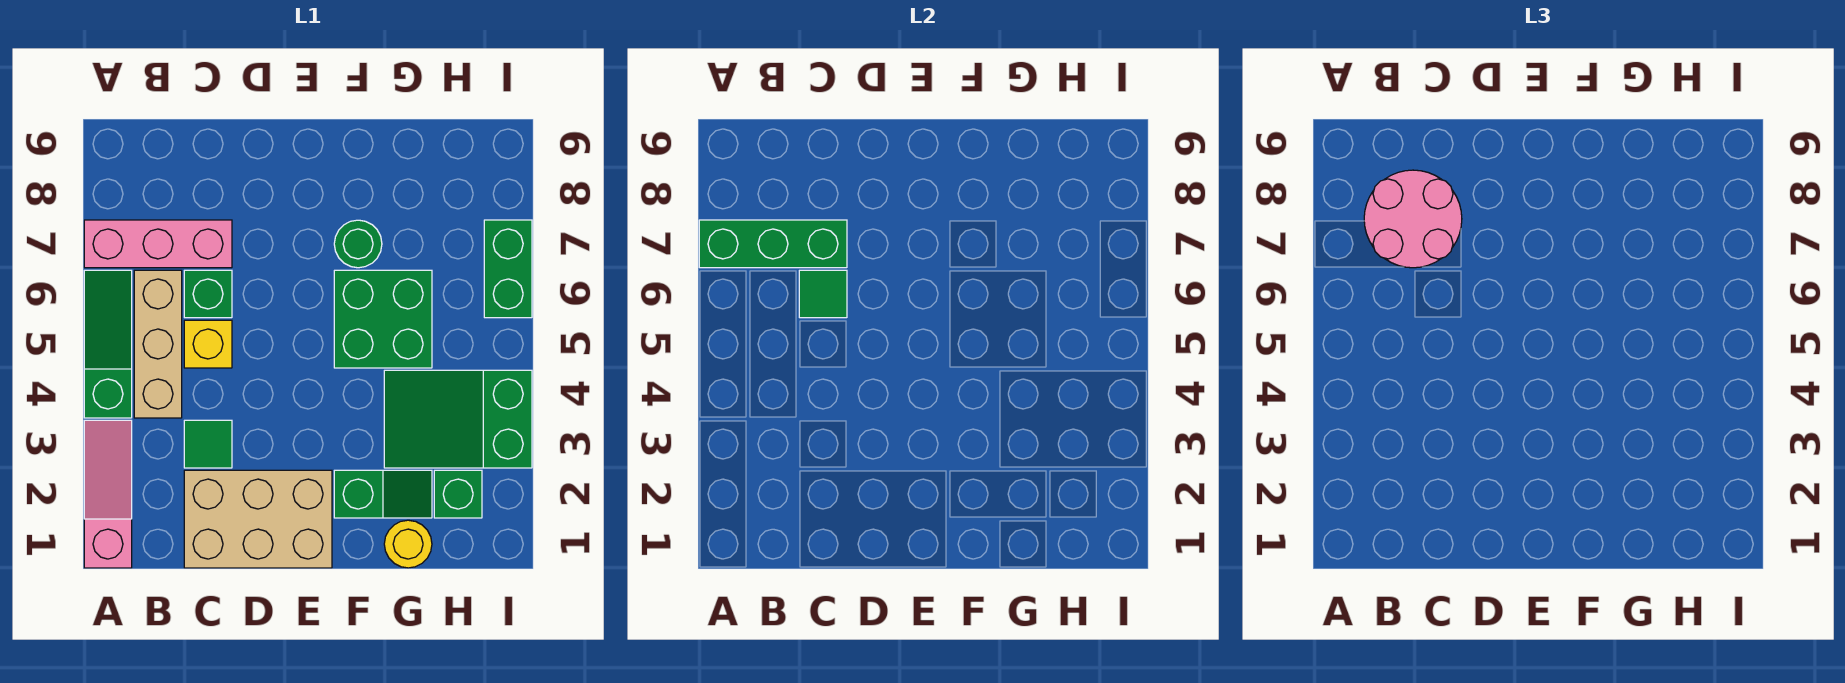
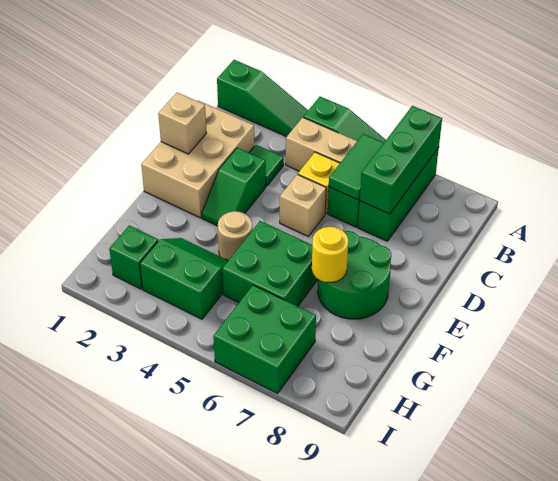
pink 1x3 slope [84,420,132,568] -> green 1x3 slope [217,60,308,137]
pink 1x3 brick [84,220,232,268] -> green 1x3 brick [358,148,439,241]
pink 2x2 round brick [1364,170,1462,268] -> none
green 1x1 tile [799,270,847,318] -> green 1x2 tile [329,134,383,200]
none -> tan 1x1 brick [158,92,206,154]
none -> tan 1x1 brick [280,175,326,237]
green 1x2 slope [334,470,432,518] -> green 1x2 slope moved to [202,148,266,226]
none -> tan 1x1 round brick [218,211,252,260]
green 1x1 round brick [334,220,382,268] -> green 2x2 round brick [318,231,391,319]
yellow 1x1 round brick [384,520,432,568] -> yellow 1x1 round brick moved to [312,227,348,283]
green 2x3 slope [384,370,532,468] -> green 2x2 slope [140,238,228,319]
green 1x2 brick [484,220,532,318] -> green 2x2 brick [213,285,316,393]

